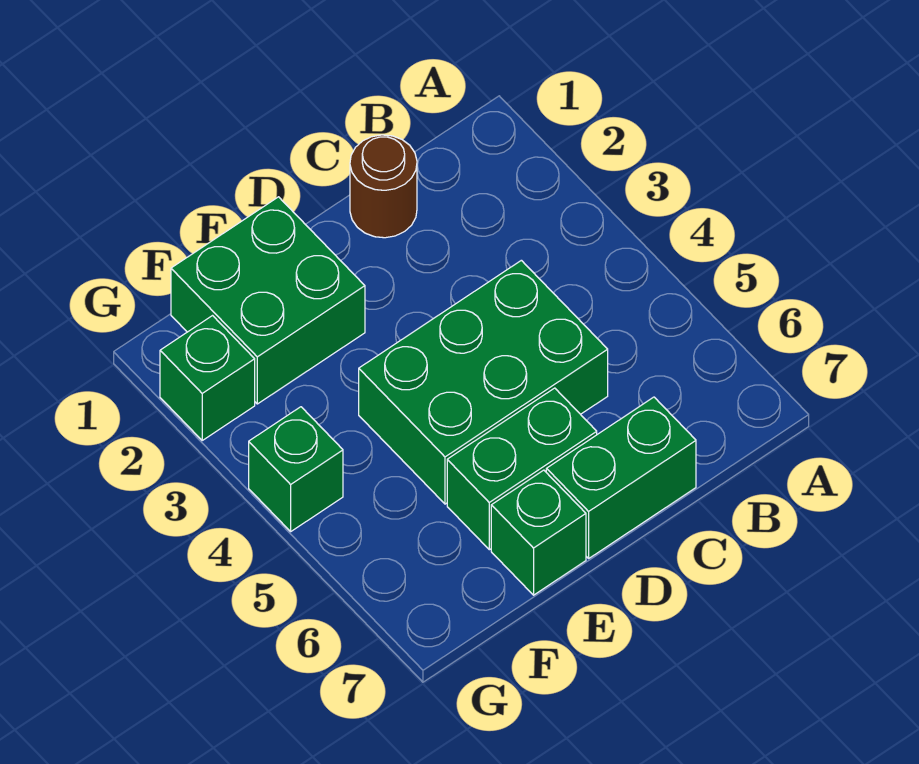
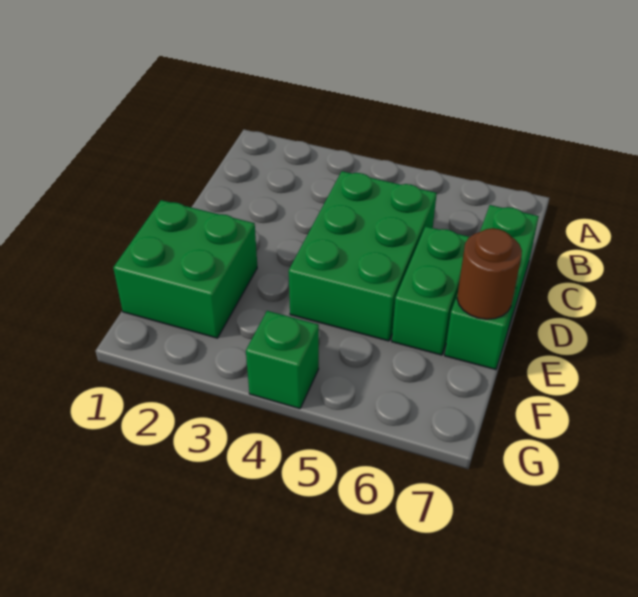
brown 1x1 round brick [350,135,417,238] -> brown 1x1 round brick moved to [457,228,522,319]
green 1x1 brick [160,316,255,440] -> none

